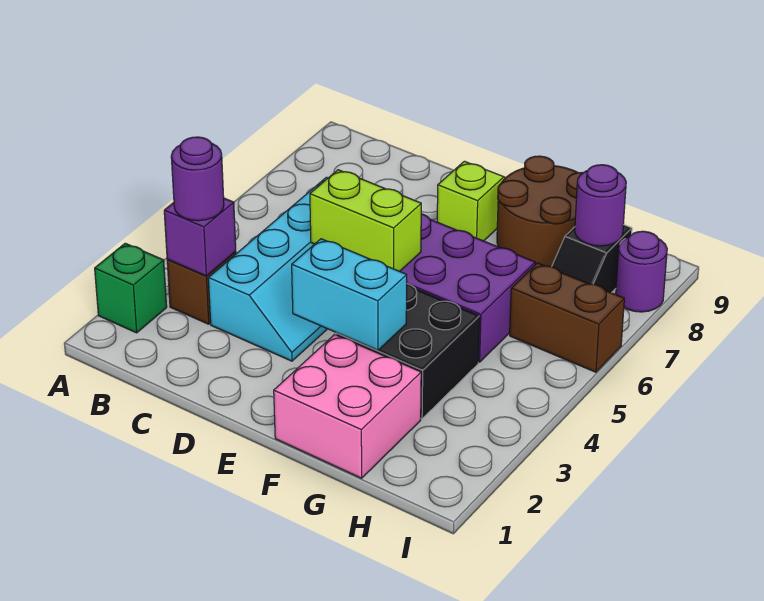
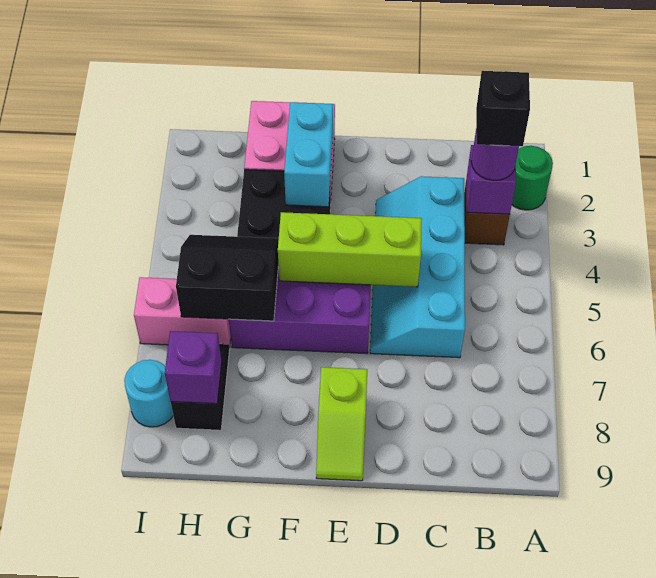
green 1x1 brick [95,243,167,333] -> green 1x1 round brick [512,146,553,210]
none -> black 1x1 brick [476,71,530,146]
lime 1x2 brick [310,170,421,271] -> lime 1x3 brick [278,212,422,287]
cyan 1x2 brick [292,239,407,350] -> cyan 1x2 brick turned to [284,102,333,207]
brown 2x2 round brick [497,156,582,267] -> none
none -> black 2x2 slope [176,235,279,321]
brown 1x2 brick [510,263,624,372] -> pink 1x2 brick [134,277,231,347]
purple 1x1 round brick [575,165,626,246] -> purple 1x1 brick [165,331,222,404]
purple 1x1 round brick [616,231,667,312] -> cyan 1x1 round brick [124,360,173,427]

